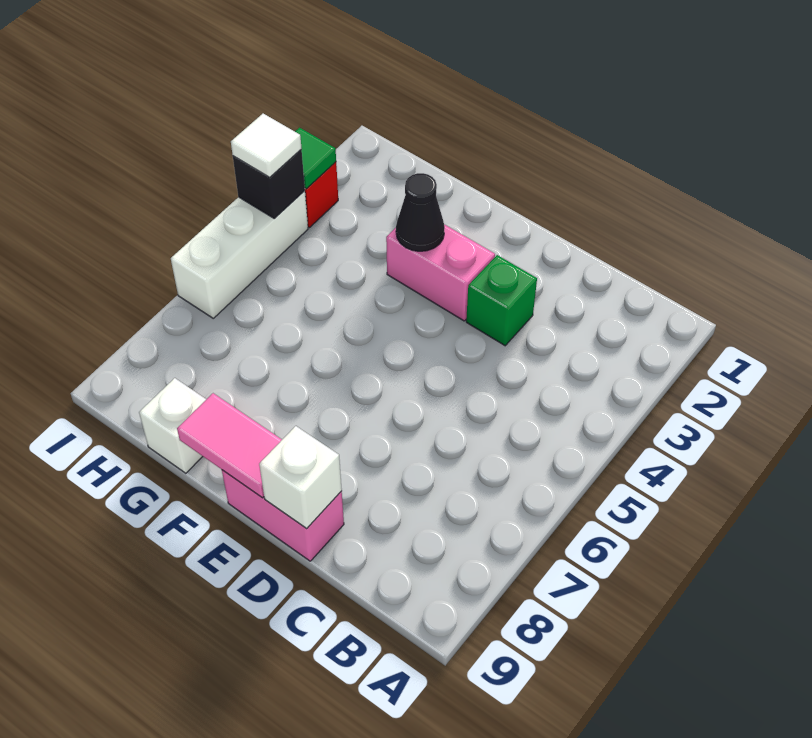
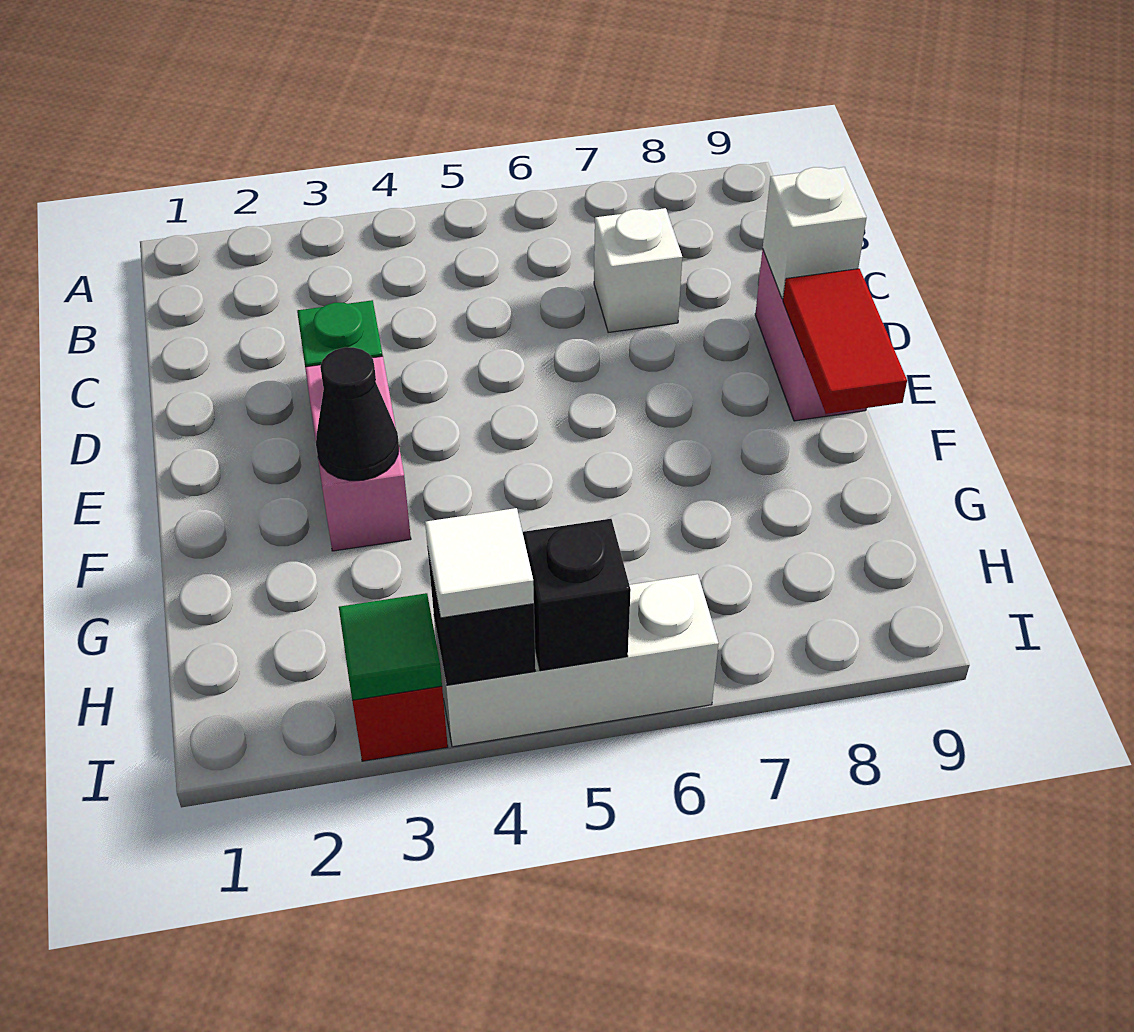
pink 1x2 tile [177,393,282,498] -> red 1x2 tile [783,269,907,414]
white 1x1 brick [139,378,206,473] -> white 1x1 brick moved to [594,208,682,332]
none -> black 1x1 brick [523,519,631,671]

